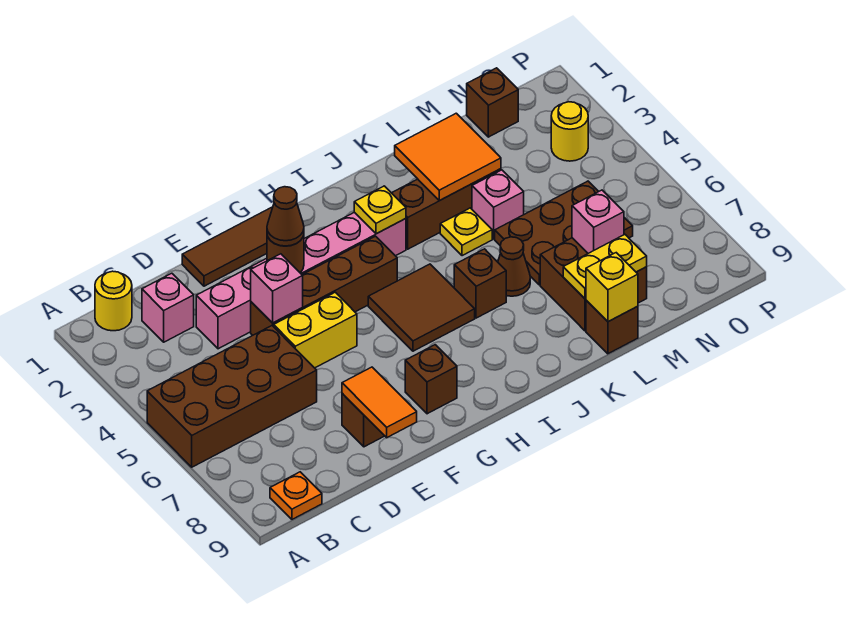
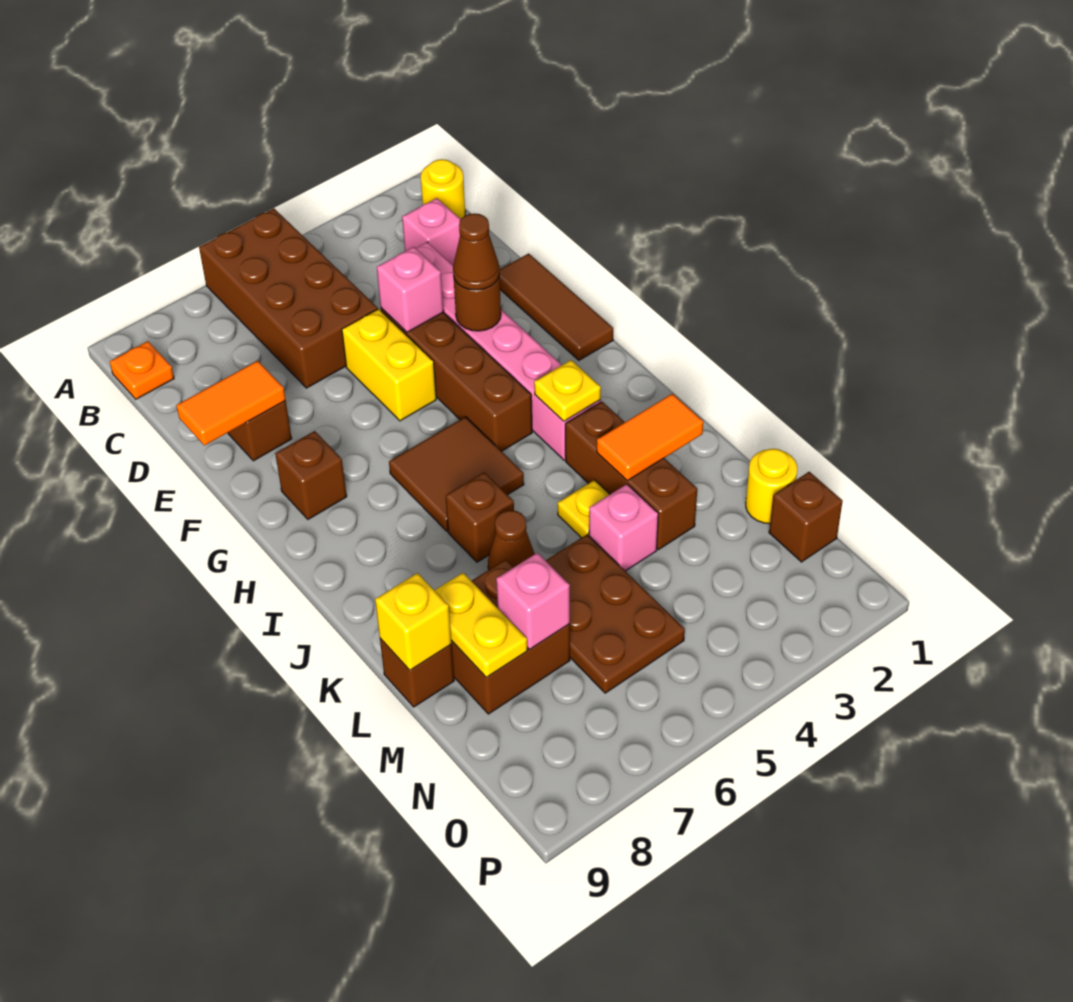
orange 2x2 tile [395,113,501,201] -> orange 1x2 tile [597,394,703,481]
yellow 1x1 round brick [551,102,588,161] -> yellow 1x1 round brick moved to [746,449,797,524]

